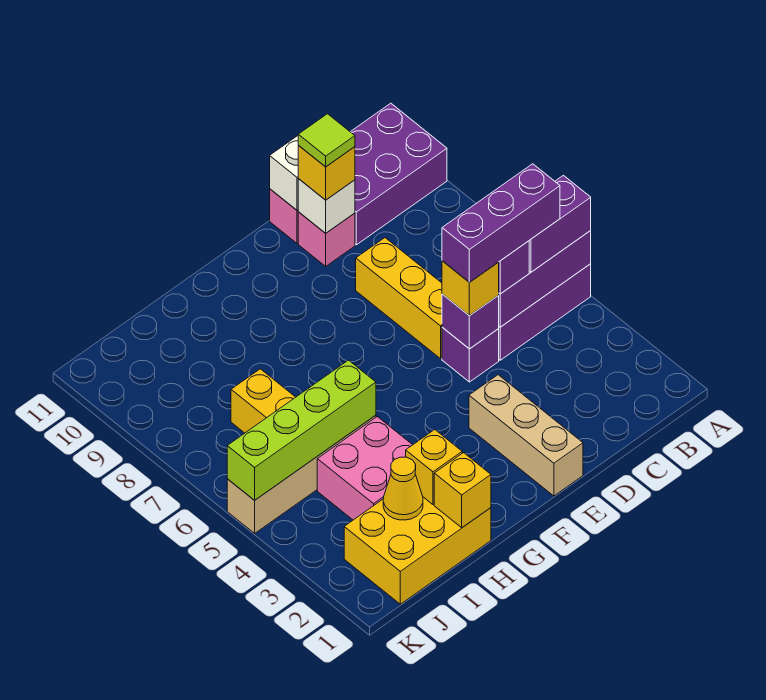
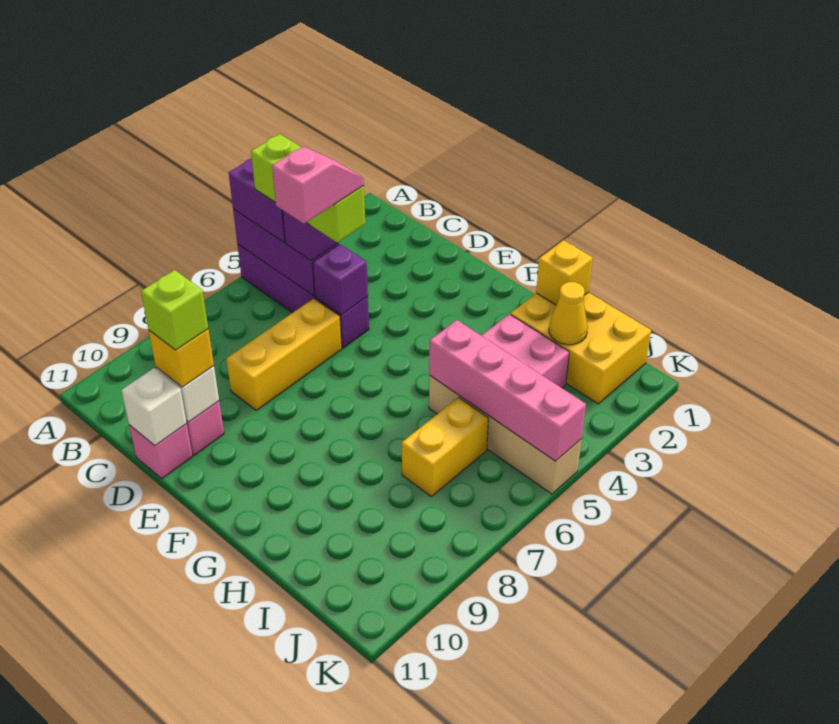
purple 2x3 brick [351,103,447,245] -> none
purple 1x3 brick [442,164,560,282] -> lime 1x3 brick [251,134,365,242]
yellow 1x1 brick [442,261,499,316] -> none
none -> pink 1x2 slope [272,146,364,224]
lime 1x1 tile [298,114,355,167] -> lime 1x1 brick [141,270,208,350]
tan 1x3 brick [469,375,583,496] -> none
yellow 1x1 brick [406,430,462,504] -> none
lime 1x4 brick [227,360,376,500] -> pink 1x4 brick [429,320,586,461]

